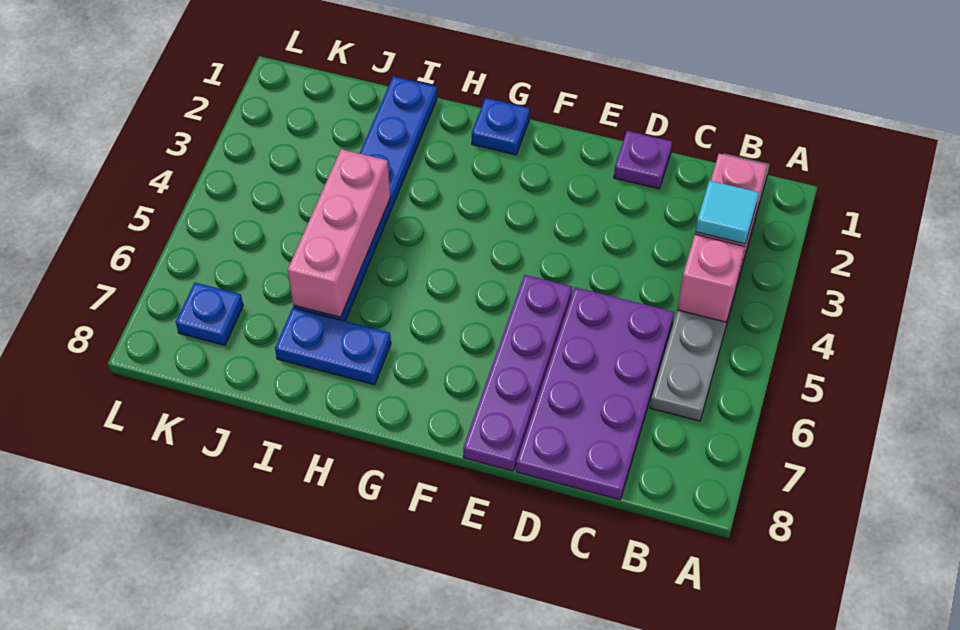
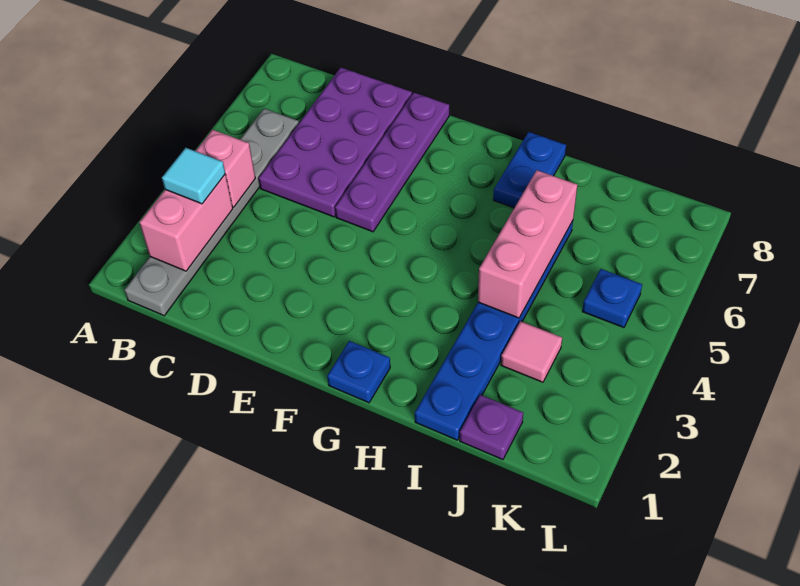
purple 1x1 plate [614,131,672,189] -> purple 1x1 plate moved to [460,395,523,460]
blue 1x2 plate [275,308,391,385] -> blue 1x2 plate turned to [493,132,566,208]
none -> pink 1x1 tile [501,321,562,382]
blue 1x1 plate [176,283,243,345] -> blue 1x1 plate moved to [582,269,642,328]

